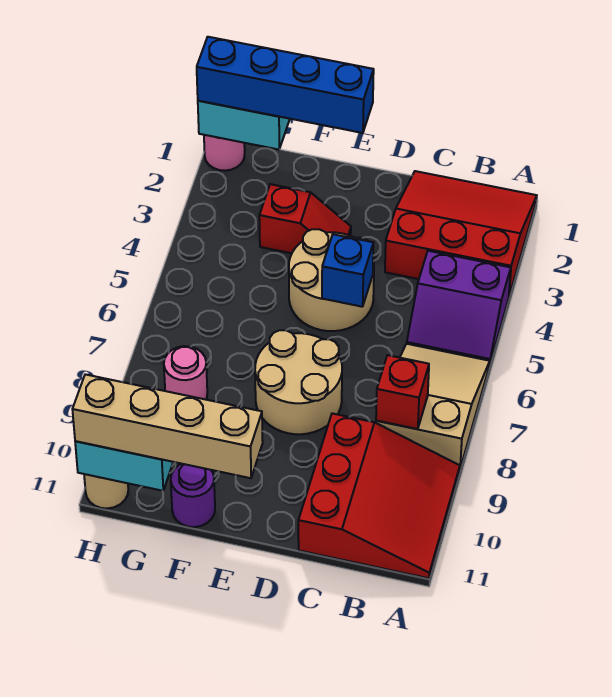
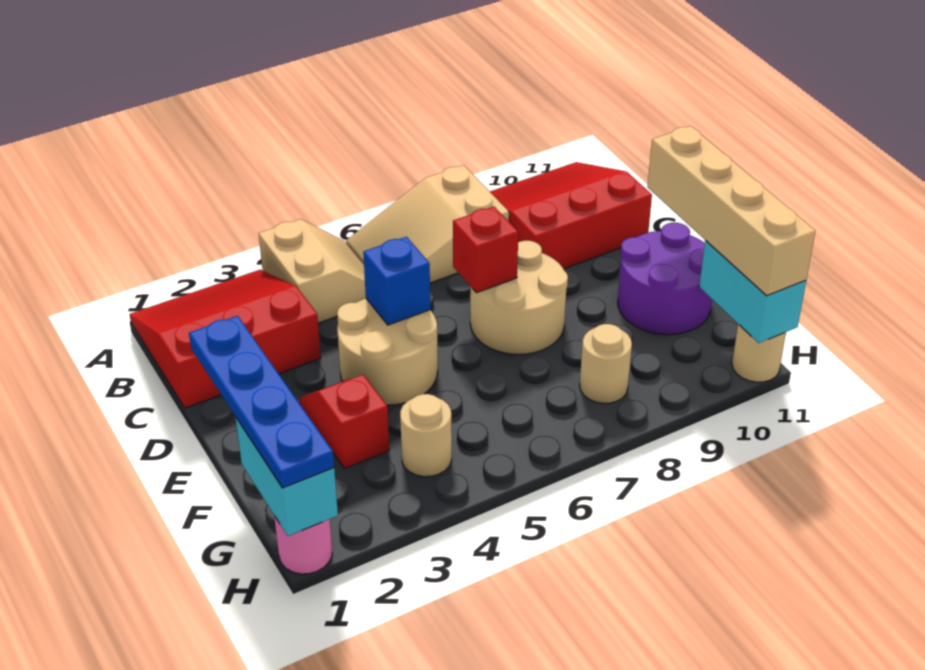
red 3x3 slope [385,171,537,295] -> red 3x3 slope turned to [129,270,321,408]
purple 2x2 slope [407,251,511,363] -> tan 2x2 slope [259,219,366,323]
red 1x1 brick [376,355,429,429] -> red 1x1 brick moved to [453,207,518,293]
blue 1x4 brick [197,37,374,133] -> blue 1x4 plate [189,316,334,488]
purple 1x1 round brick [171,464,215,527] -> purple 2x2 round brick [618,223,712,335]
none -> tan 1x1 round brick [400,394,452,477]
pink 1x1 round brick [164,346,207,400] -> tan 1x1 round brick [580,324,632,403]

